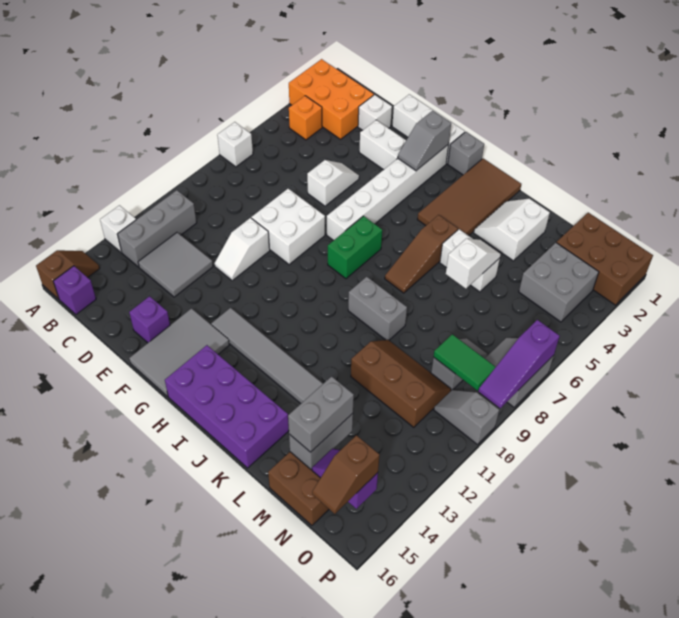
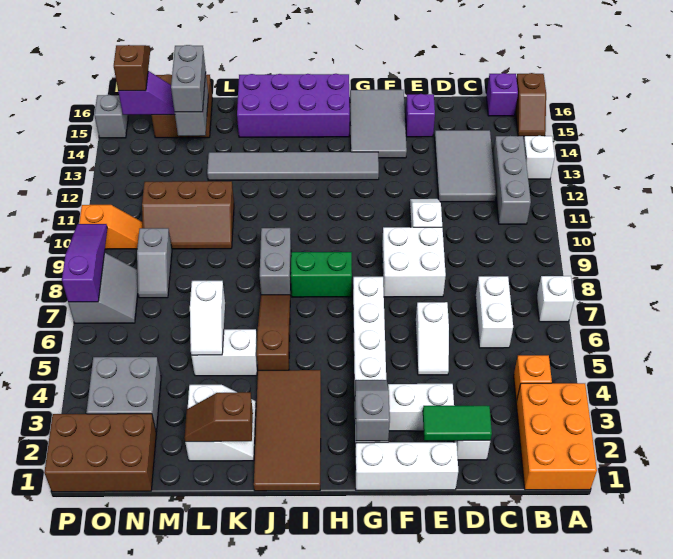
orange 2x3 brick [289,59,374,139] -> orange 2x3 brick turned to [516,383,597,490]
none -> white 1x2 brick [475,276,513,348]
grey 2x2 tile [138,233,213,297] -> grey 2x3 tile [435,130,496,202]
grey 1x1 brick [448,132,484,175] -> grey 1x1 brick moved to [94,95,128,138]
green 1x2 brick [328,216,382,279] -> green 1x2 brick turned to [291,252,352,297]
grey 1x2 brick [348,277,407,340] -> grey 1x2 brick turned to [260,228,291,295]
none -> brown 1x2 slope [185,392,253,442]
green 1x2 tile [434,334,495,390] -> green 1x2 tile moved to [423,406,492,441]
grey 1x2 slope [434,390,499,444] -> orange 1x2 slope [79,205,143,249]

